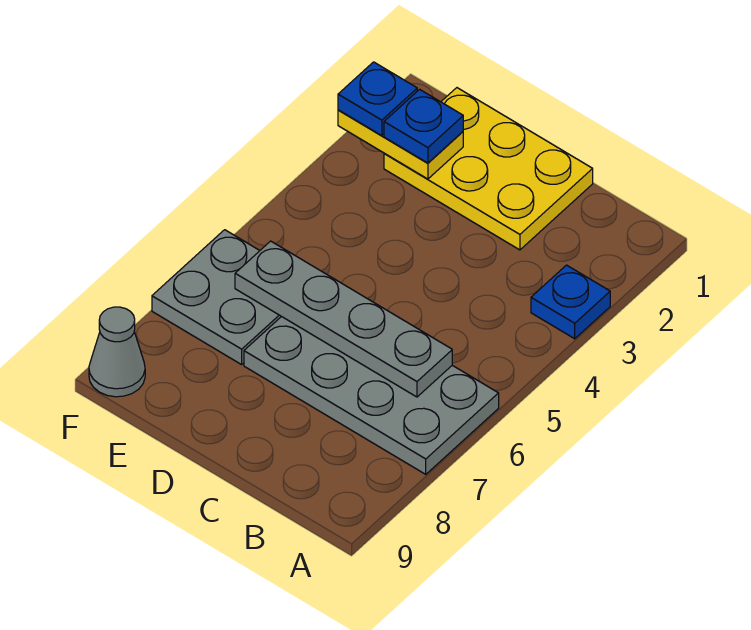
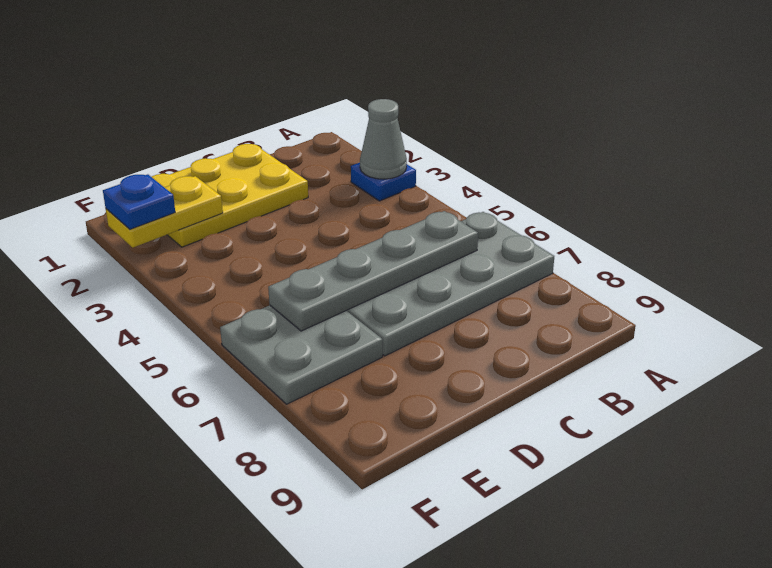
blue 1x1 plate [384,89,463,163] -> none
grey 1x1 cone [89,307,145,397] -> grey 1x1 cone moved to [360,99,407,179]

